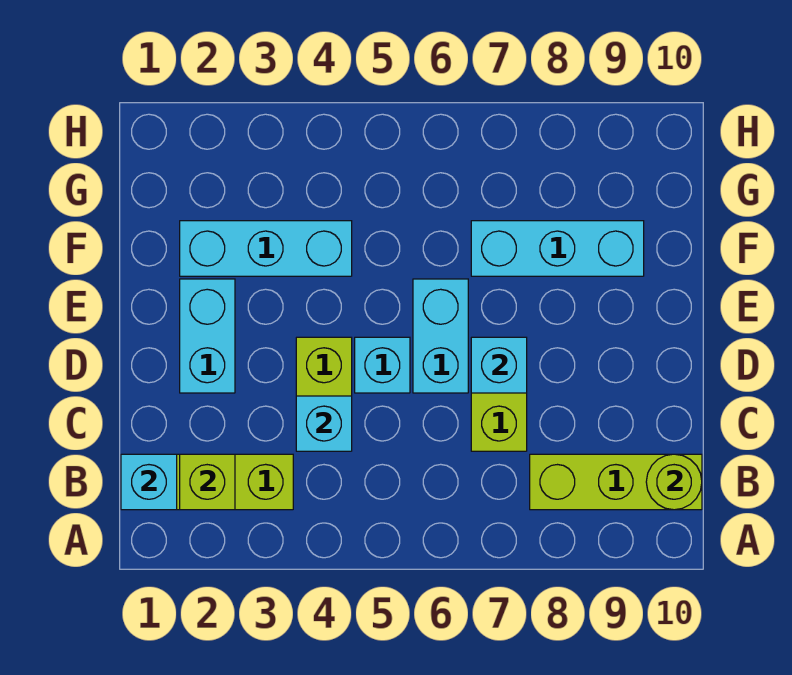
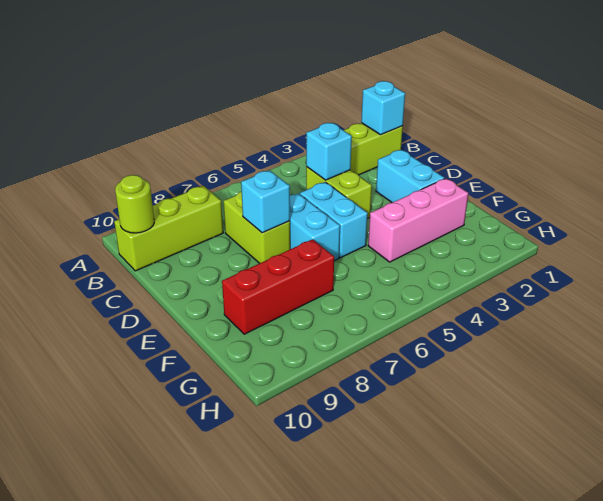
lime 1x1 brick [180,454,235,510] -> none
cyan 1x1 brick [355,337,410,393] -> cyan 1x2 brick [300,182,368,258]
cyan 1x3 brick [180,221,352,276] -> pink 1x3 brick [368,178,468,262]
cyan 1x3 brick [471,221,644,276] -> red 1x3 brick [222,239,334,334]

